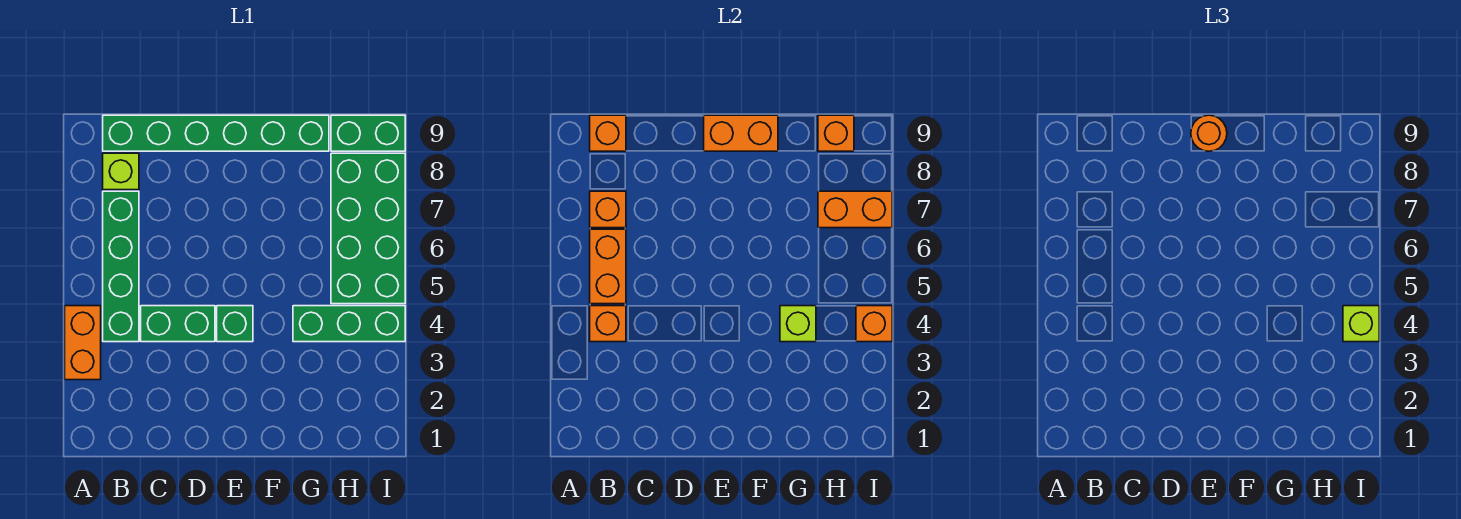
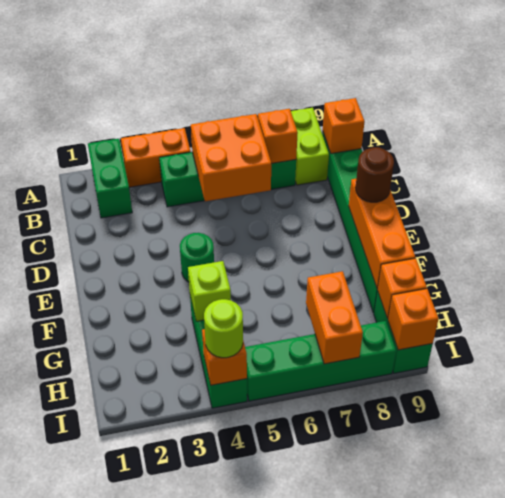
orange 1x1 brick [590,306,626,342] -> orange 1x1 brick moved to [388,289,439,350]
orange 1x2 brick [590,229,626,304] -> orange 2x2 brick [191,114,271,201]
lime 1x1 brick [103,153,139,190] -> lime 1x2 brick [291,108,329,185]
green 1x2 brick [141,306,215,342] -> green 1x2 brick moved to [88,139,132,218]
green 1x1 brick [217,306,253,342] -> green 1x1 round brick [180,233,214,282]
orange 1x2 brick [704,115,778,151] -> orange 1x3 brick [349,179,415,289]
orange 1x1 round brick [1191,115,1227,151] -> brown 1x1 round brick [355,147,394,202]
green 2x4 brick [331,153,405,304] -> green 1x4 brick [245,321,396,401]
lime 1x1 brick [1343,306,1379,342] -> lime 1x1 round brick [204,299,243,358]

